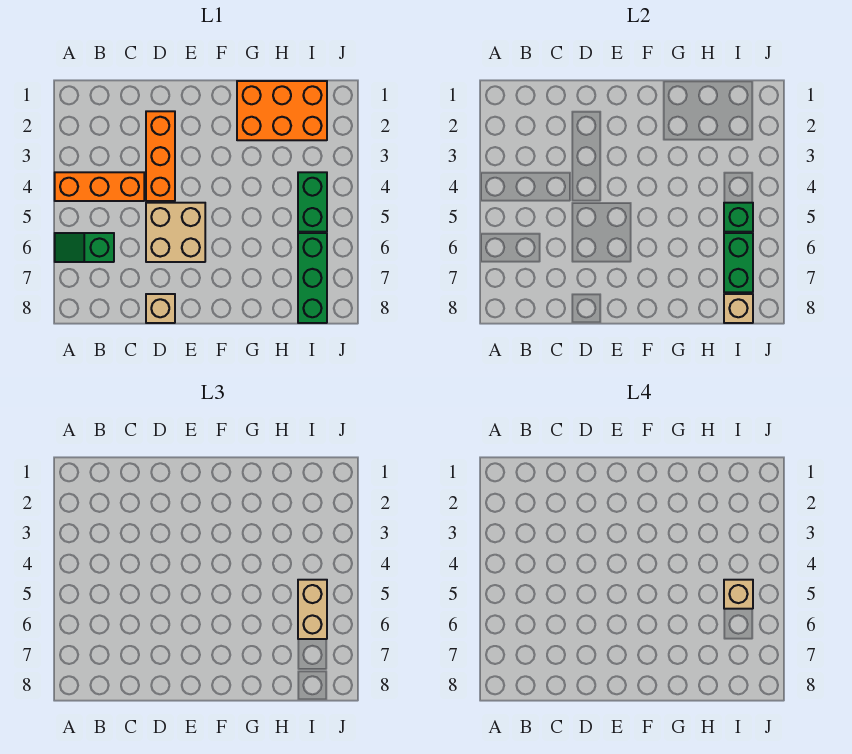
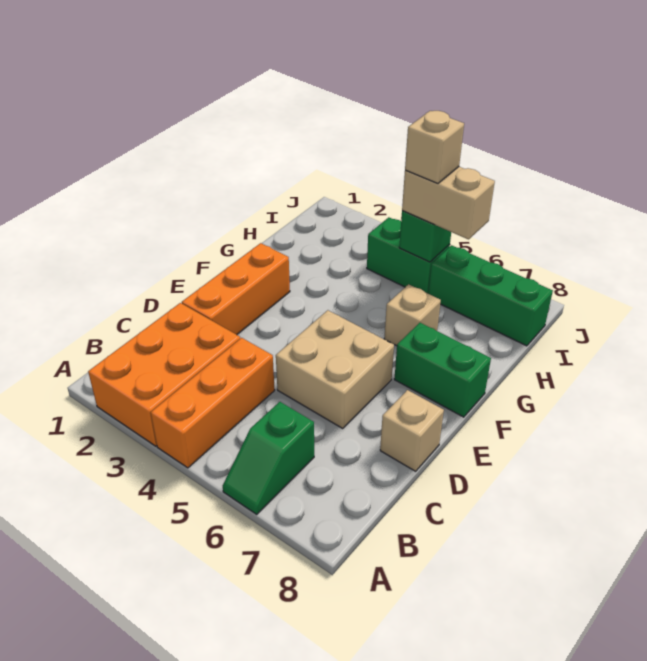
orange 1x3 brick [146,111,175,201] -> orange 1x3 brick turned to [182,243,290,335]
orange 2x3 brick [237,81,327,140] -> orange 2x3 brick moved to [88,303,240,446]
green 1x2 brick [724,233,753,292] -> green 1x2 brick moved to [394,323,491,417]
tan 1x1 brick [724,294,753,323] -> tan 1x1 brick moved to [384,284,441,346]

